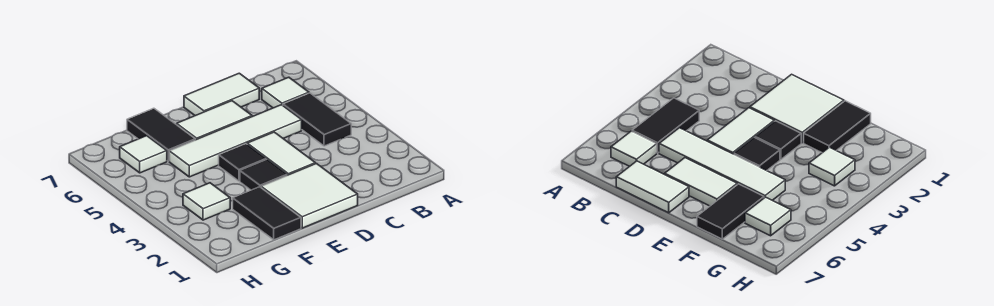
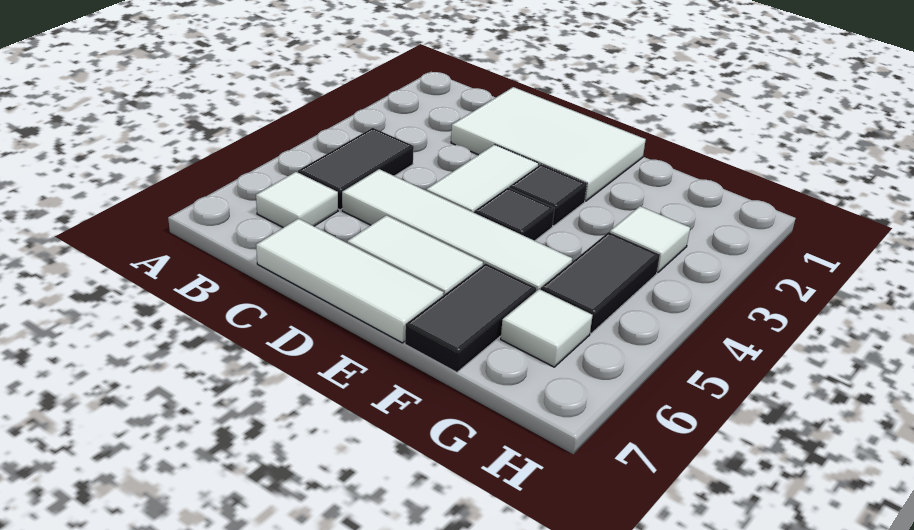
white 1x2 tile [184,73,259,116] -> white 1x3 tile [256,218,444,343]
white 2x2 tile [261,164,358,228] -> white 2x3 tile [451,87,646,201]
black 1x2 tile [233,187,301,240] -> black 1x2 tile moved to [541,232,660,333]

